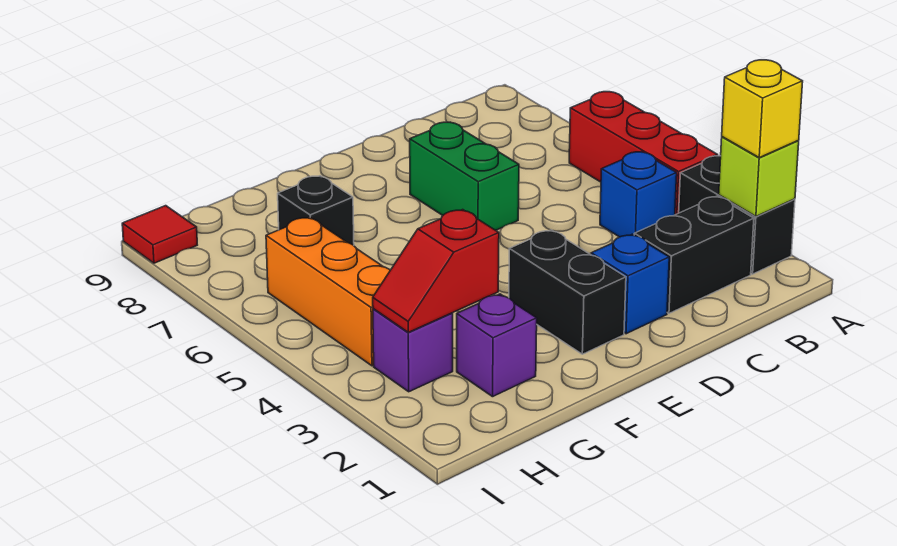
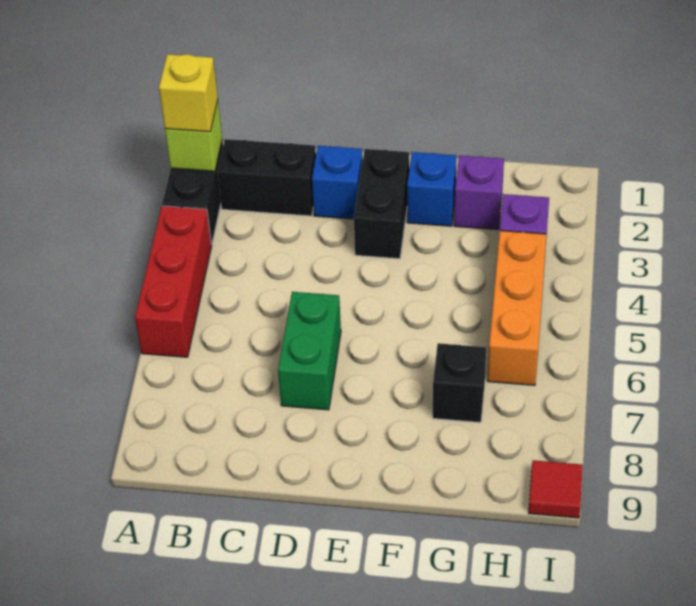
blue 1x1 brick [600,152,677,237] -> blue 1x1 brick moved to [407,152,457,226]
red 1x2 slope [373,210,499,332] -> none

